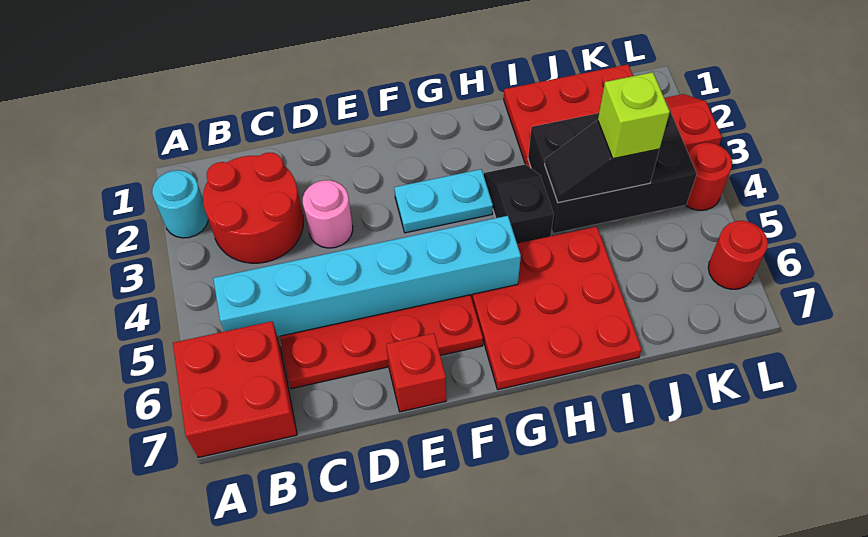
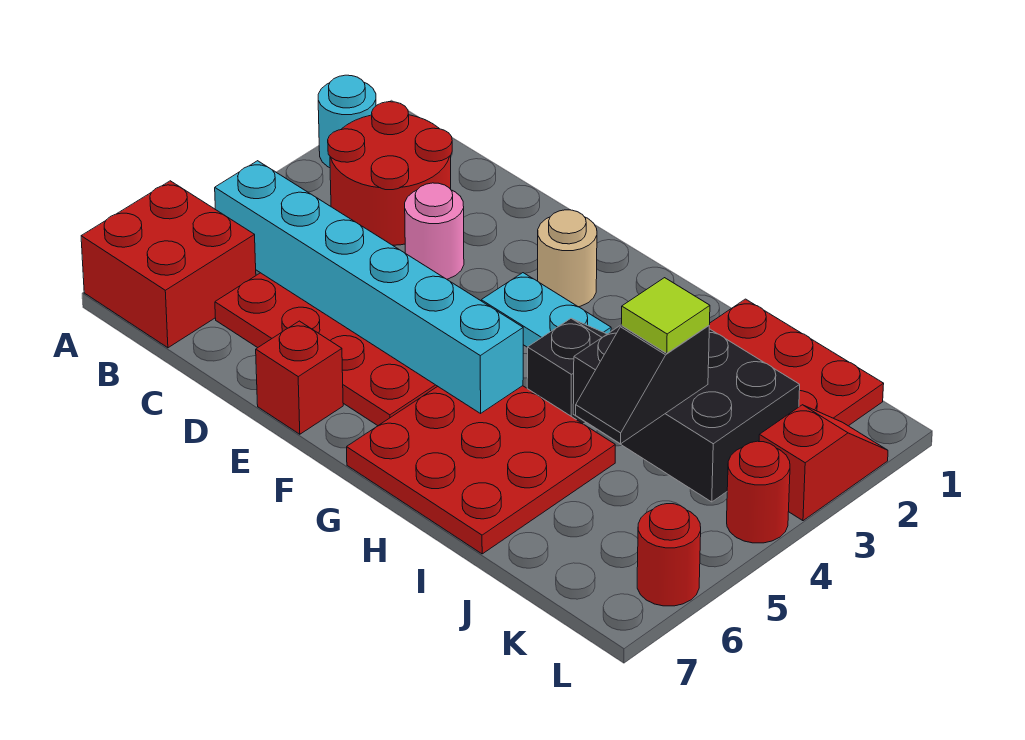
none -> tan 1x1 round brick [538,210,597,307]
black 1x2 slope [545,120,659,203] -> black 1x2 slope turned to [576,326,709,444]
lime 1x1 brick [598,72,670,159] -> lime 1x1 tile [621,278,710,353]

